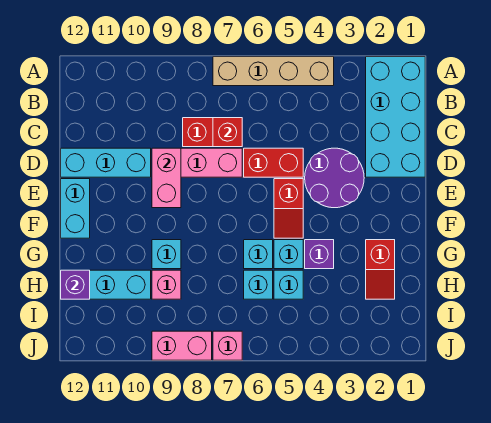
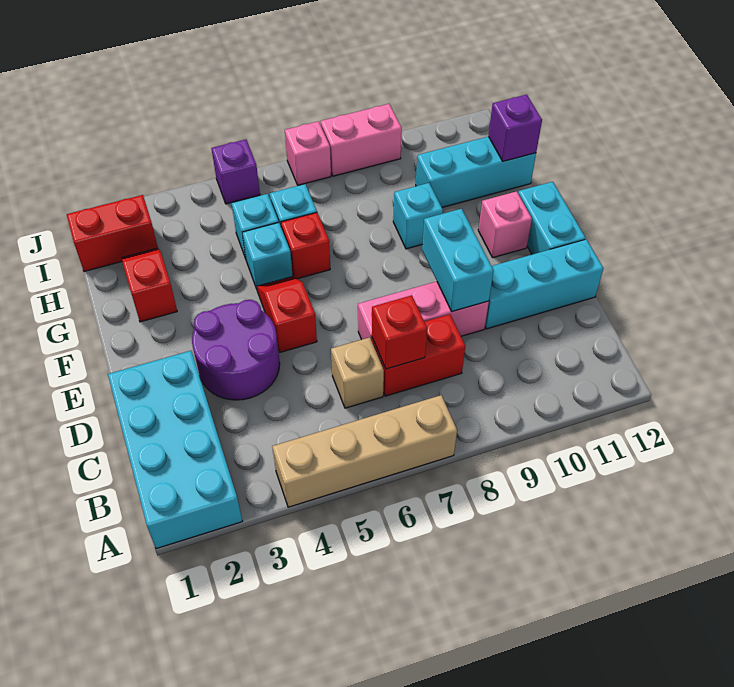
none -> tan 1x1 brick [331,337,384,408]
red 1x2 brick [244,148,303,177] -> red 1x2 brick moved to [67,195,158,272]
pink 1x2 brick [152,148,181,208] -> cyan 1x2 brick [422,209,494,312]
purple 1x1 brick [305,240,334,269] -> purple 1x1 brick moved to [211,139,260,204]
cyan 1x1 brick [244,240,273,269] -> red 1x1 brick [281,213,330,279]
pink 1x1 brick [152,270,181,299] -> pink 1x1 brick moved to [478,191,532,258]

